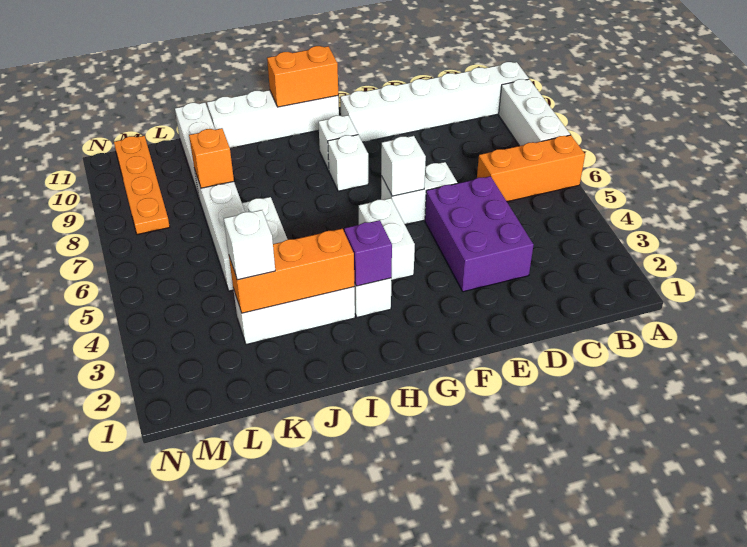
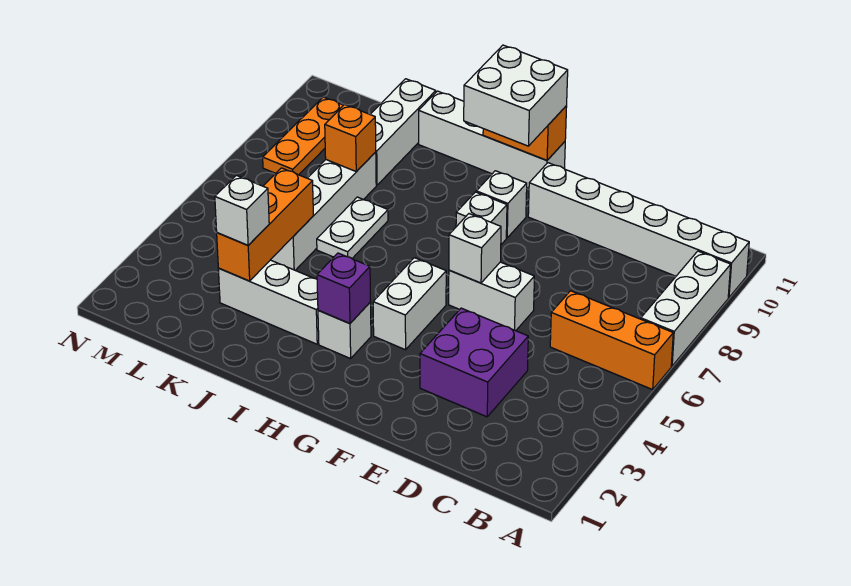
purple 2x3 brick [425,176,533,292] -> purple 2x2 brick [420,308,528,417]
none -> white 2x2 brick [464,45,568,146]
orange 1x3 brick [229,229,354,313] -> orange 1x3 brick turned to [217,168,313,281]
orange 1x4 plate [114,136,170,235] -> orange 1x3 plate [263,97,343,175]

